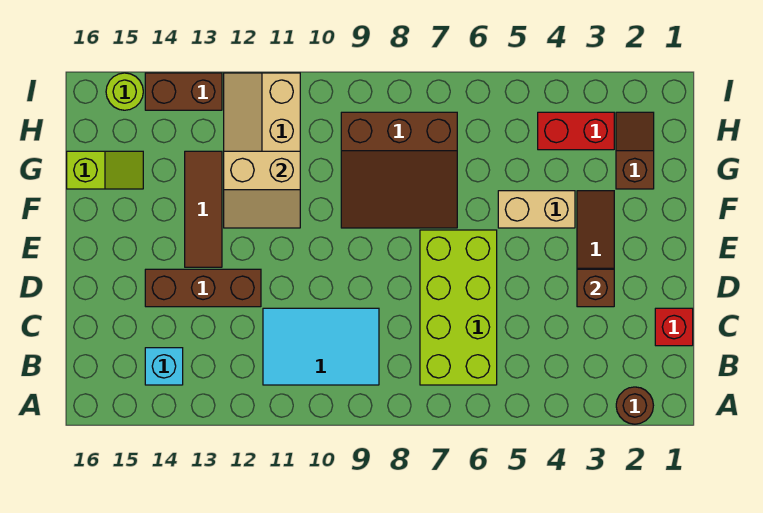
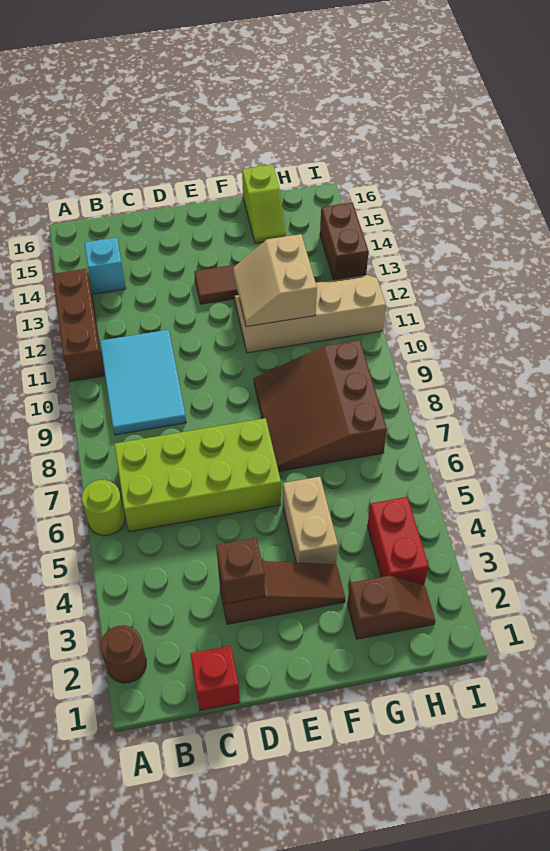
brown 1x3 brick [145,269,261,307] -> brown 1x3 brick moved to [53,269,104,381]
lime 1x1 round brick [106,73,143,110] -> lime 1x1 round brick moved to [82,480,125,536]

